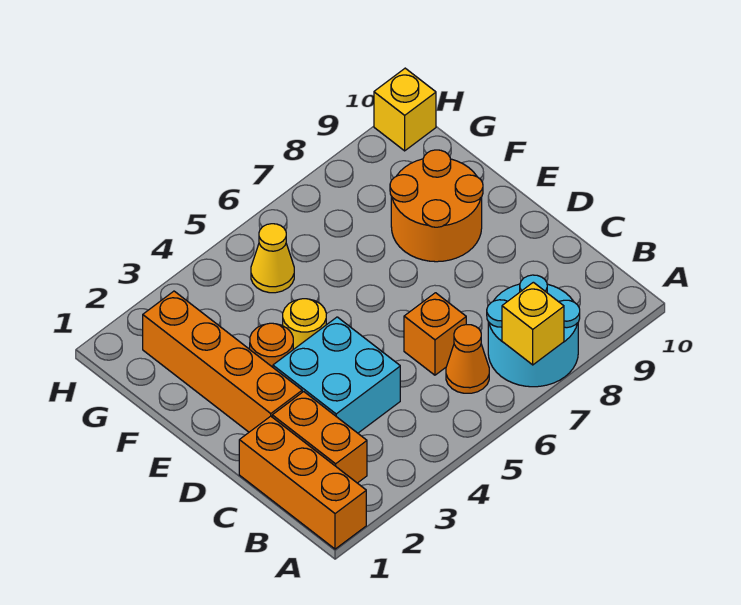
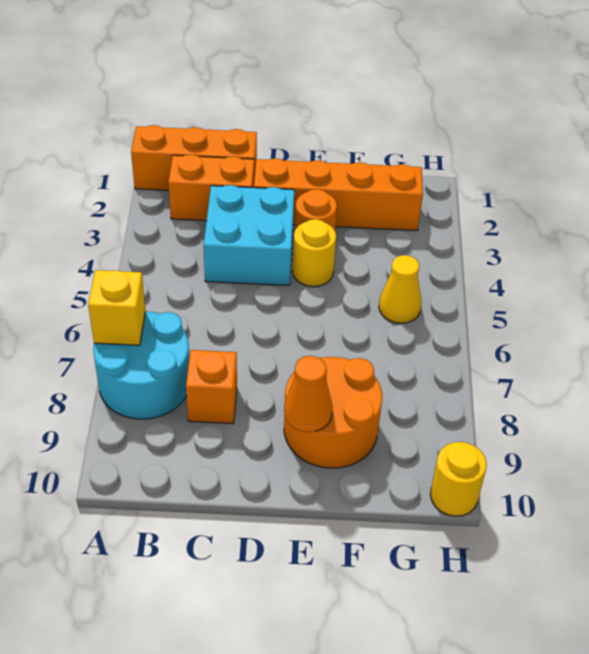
orange 1x1 cone [446,325,489,393] -> orange 1x1 cone moved to [284,356,333,432]
orange 1x1 brick [404,293,466,375] -> orange 1x1 brick moved to [186,350,237,424]
yellow 1x1 brick [374,68,436,151] -> yellow 1x1 round brick [430,442,487,516]

